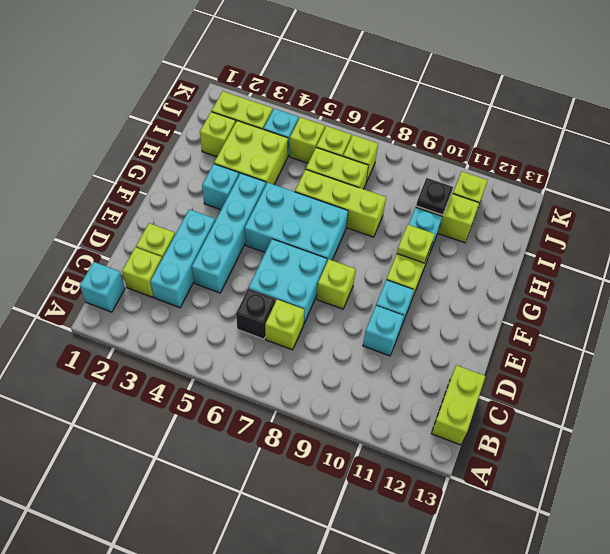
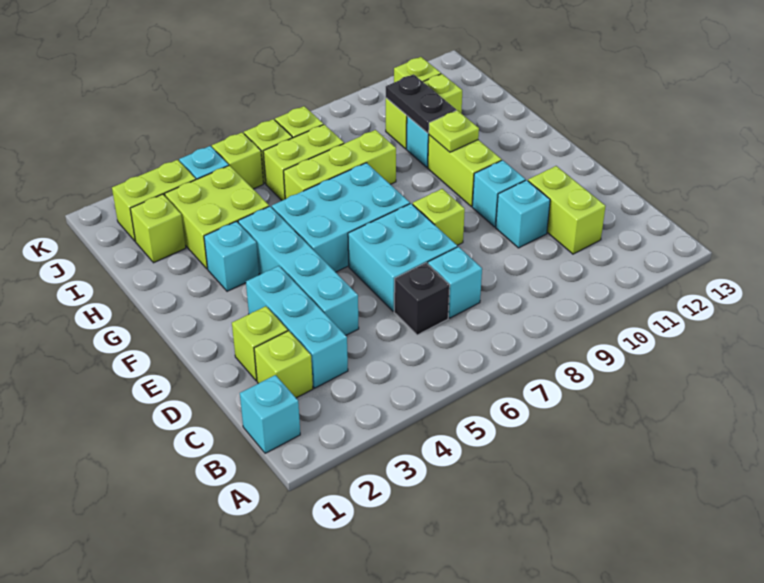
lime 1x2 brick [431,365,485,445] -> lime 1x2 brick moved to [528,166,606,254]
lime 1x1 brick [265,299,304,350] -> cyan 1x1 brick [428,247,482,318]
black 1x1 plate [416,178,453,215] -> black 1x2 plate [386,74,456,133]

